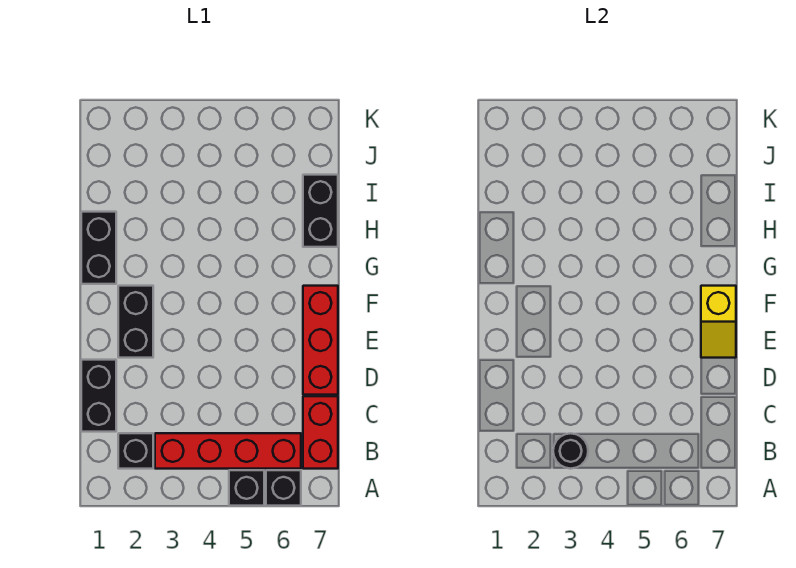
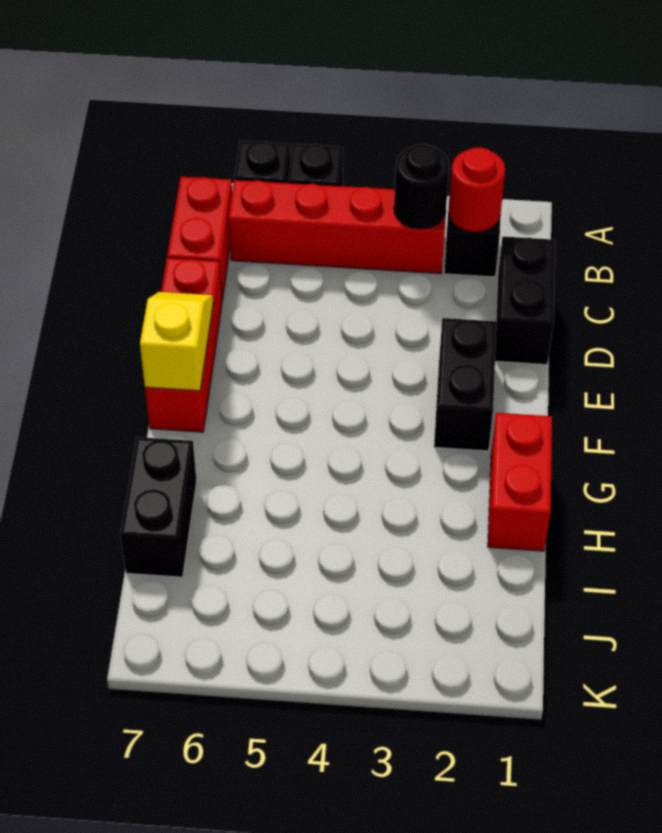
none -> red 1x1 round brick [448,147,505,232]
black 1x2 brick [81,212,116,284] -> red 1x2 brick [488,413,552,551]

